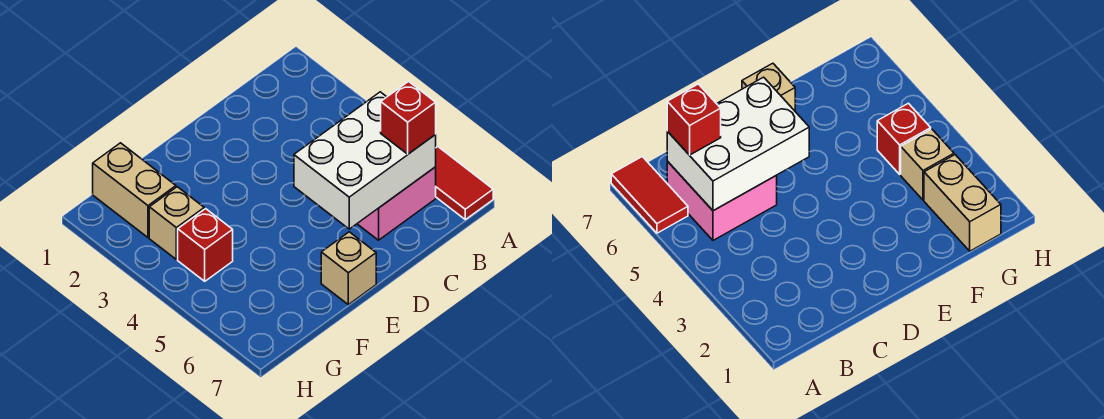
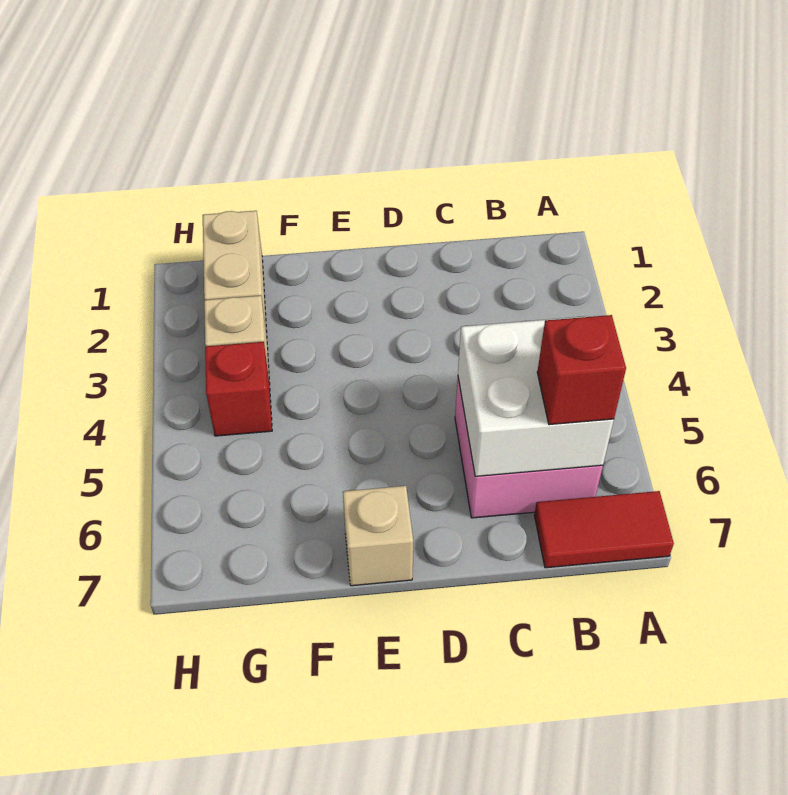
red 1x2 tile [436,147,493,220] -> red 1x2 tile turned to [534,491,674,568]
white 2x3 brick [294,92,436,229] -> white 2x2 brick [458,316,614,476]

